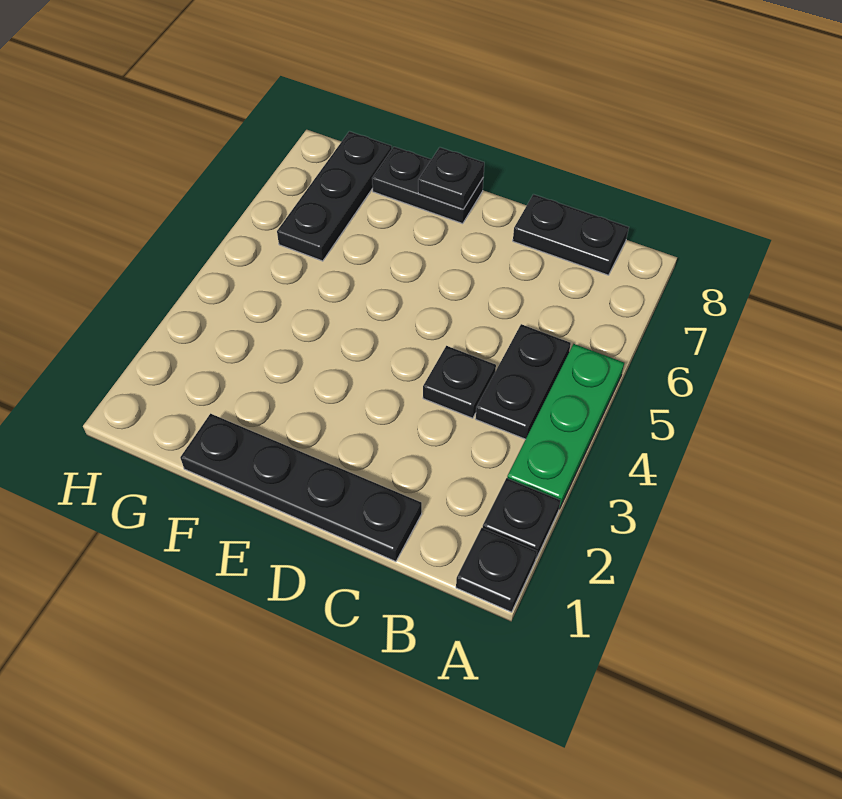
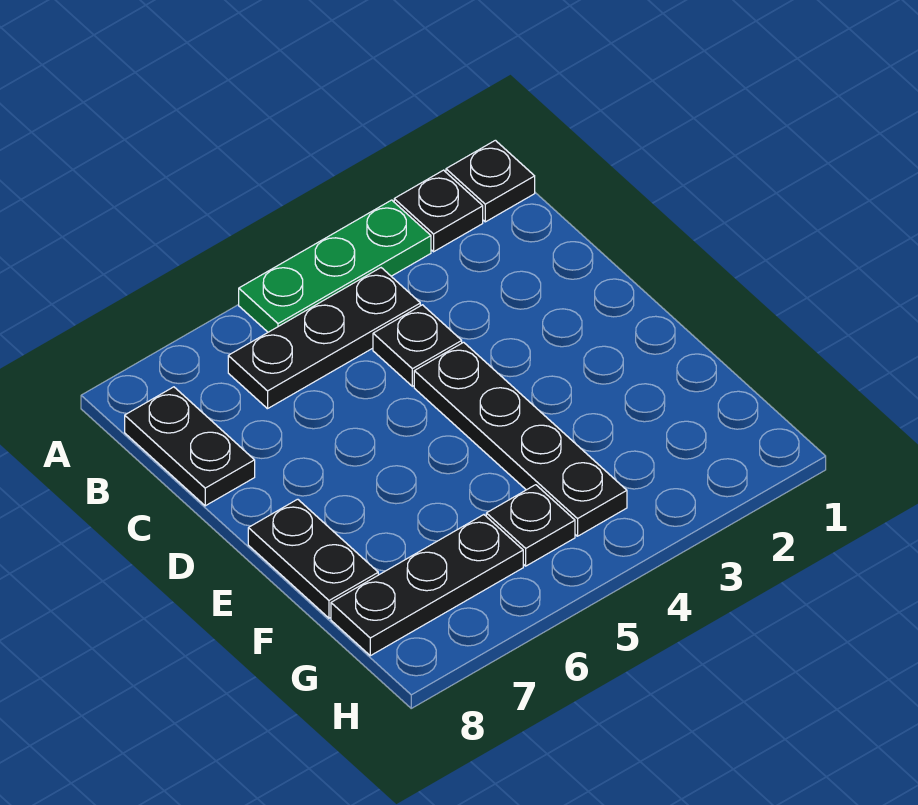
black 1x2 plate [475,324,571,439] -> black 1x3 plate [228,268,420,409]
black 1x4 plate [180,414,422,562] -> black 1x4 plate moved to [414,342,627,536]
black 1x1 plate [418,147,484,209] -> black 1x1 plate moved to [486,485,575,566]

